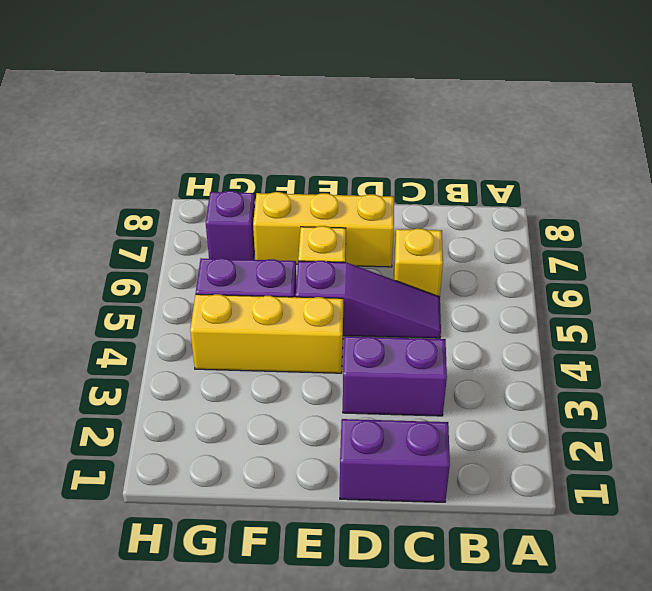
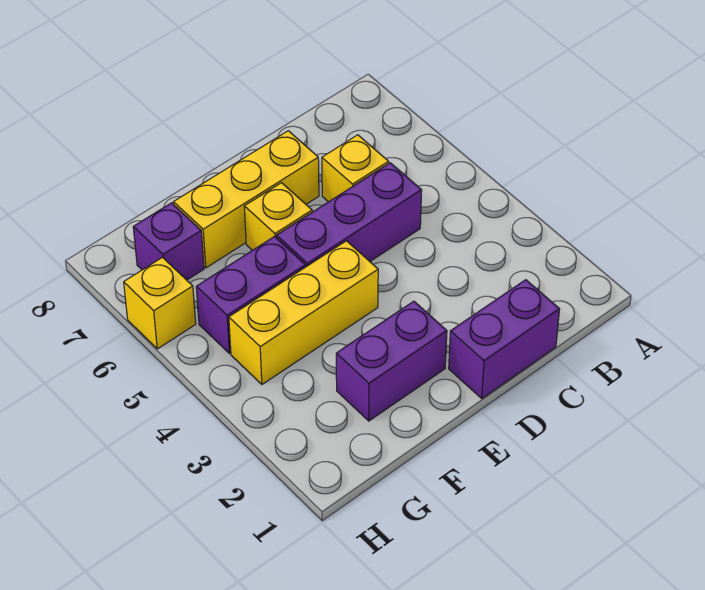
purple 1x2 brick [343,336,447,416] -> purple 1x2 brick moved to [336,301,447,421]
purple 1x3 slope [296,261,441,338] -> purple 1x3 brick [276,163,422,267]
none -> yellow 1x1 brick [124,257,196,349]

